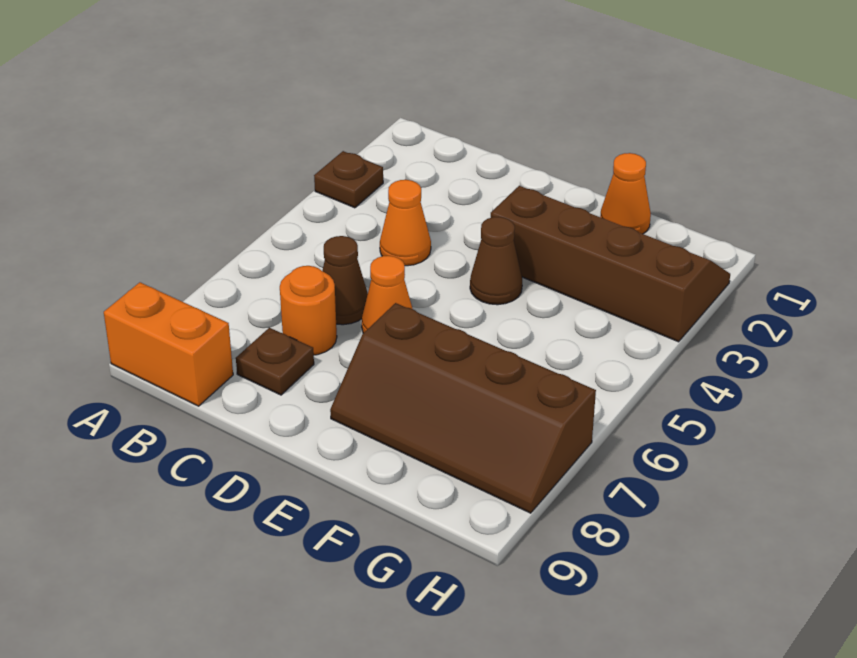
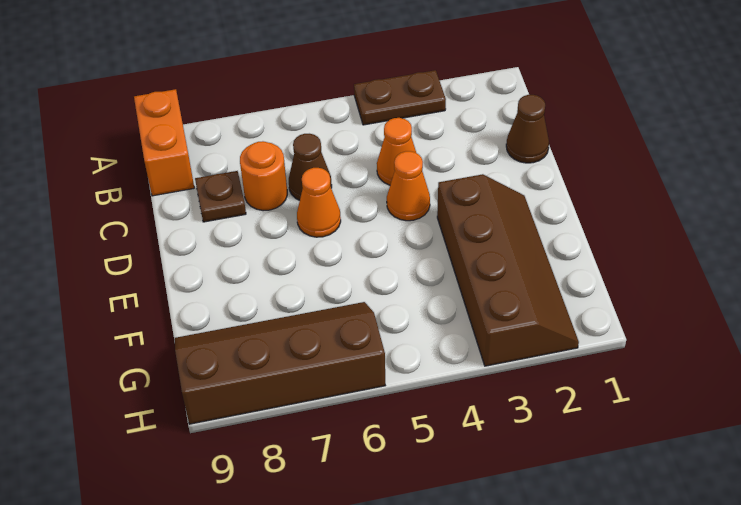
brown 1x1 plate [314,151,383,208] -> brown 1x2 plate [354,70,446,125]
brown 1x1 cone [470,217,522,305] -> brown 1x1 cone moved to [506,95,549,163]
brown 2x4 slope [330,303,596,513] -> brown 2x4 slope turned to [175,302,385,424]
orange 1x1 cone [600,153,651,234] -> orange 1x1 cone moved to [387,151,430,221]

